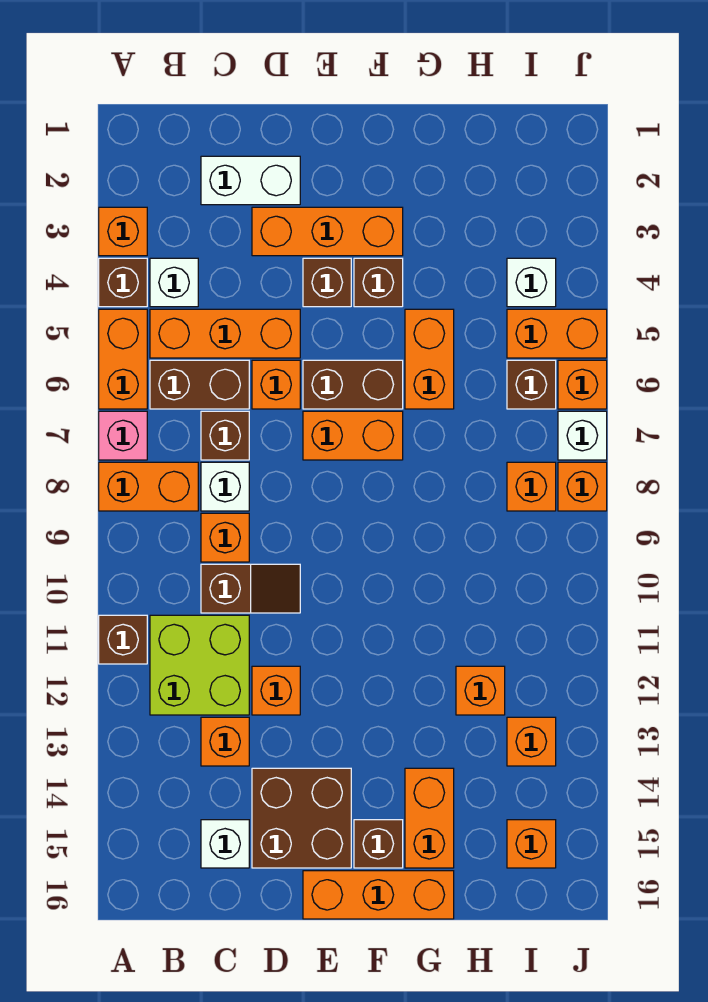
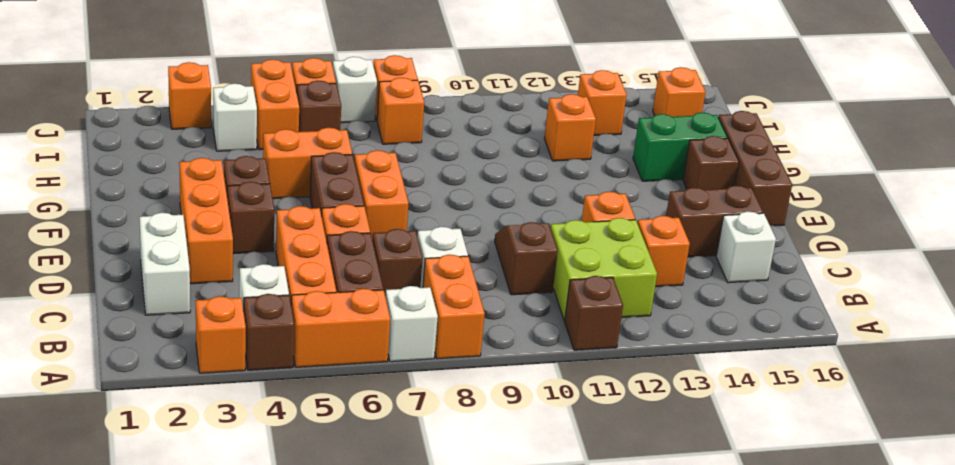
pink 1x1 brick [99,411,147,460] -> white 1x1 brick [386,286,438,362]
orange 1x1 brick [201,513,249,562] -> orange 1x1 brick moved to [168,62,211,129]
brown 2x2 brick [252,768,351,868] -> brown 1x2 brick [666,185,763,257]
orange 1x3 brick [303,871,454,919] -> brown 1x3 brick [718,111,792,226]
orange 1x2 brick [405,768,454,868] -> green 1x2 brick [633,112,727,181]

